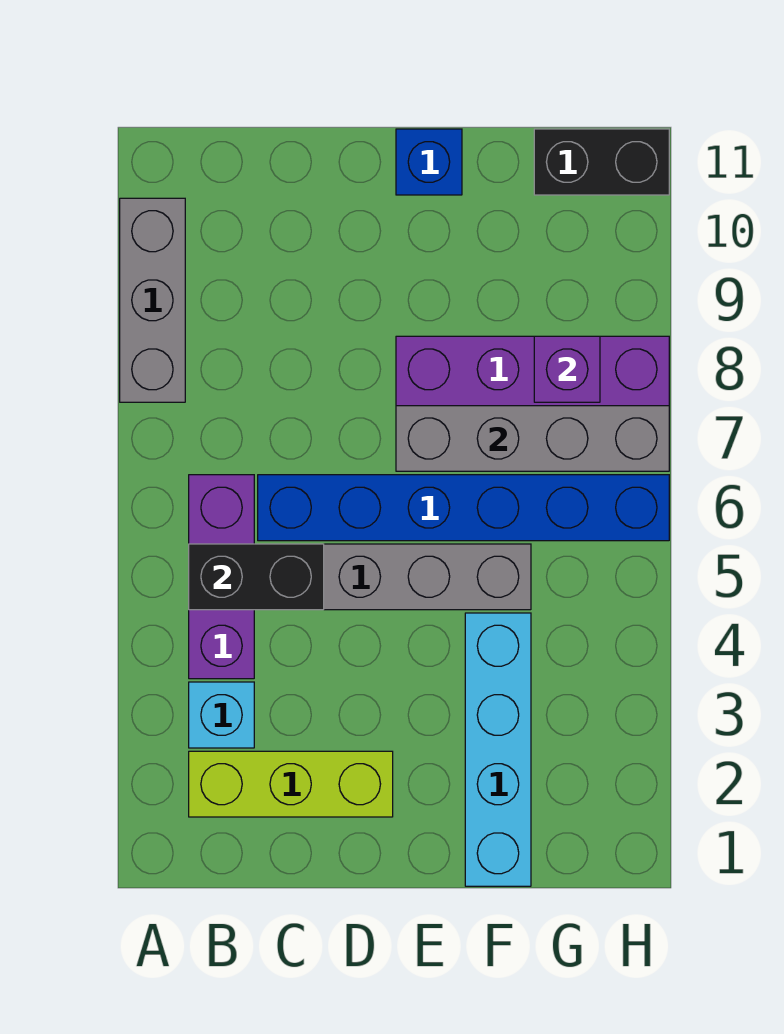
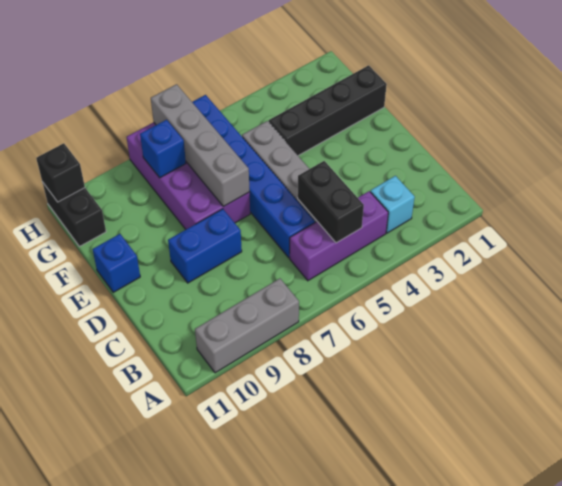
lime 1x3 brick [189,751,393,817] -> none
none -> blue 1x2 brick [168,209,242,283]
cyan 1x4 brick [465,613,531,886] -> black 1x4 brick [268,65,387,156]
purple 1x1 brick [534,336,600,402] -> blue 1x1 brick [140,120,186,178]
none -> black 1x1 brick [36,143,85,202]

